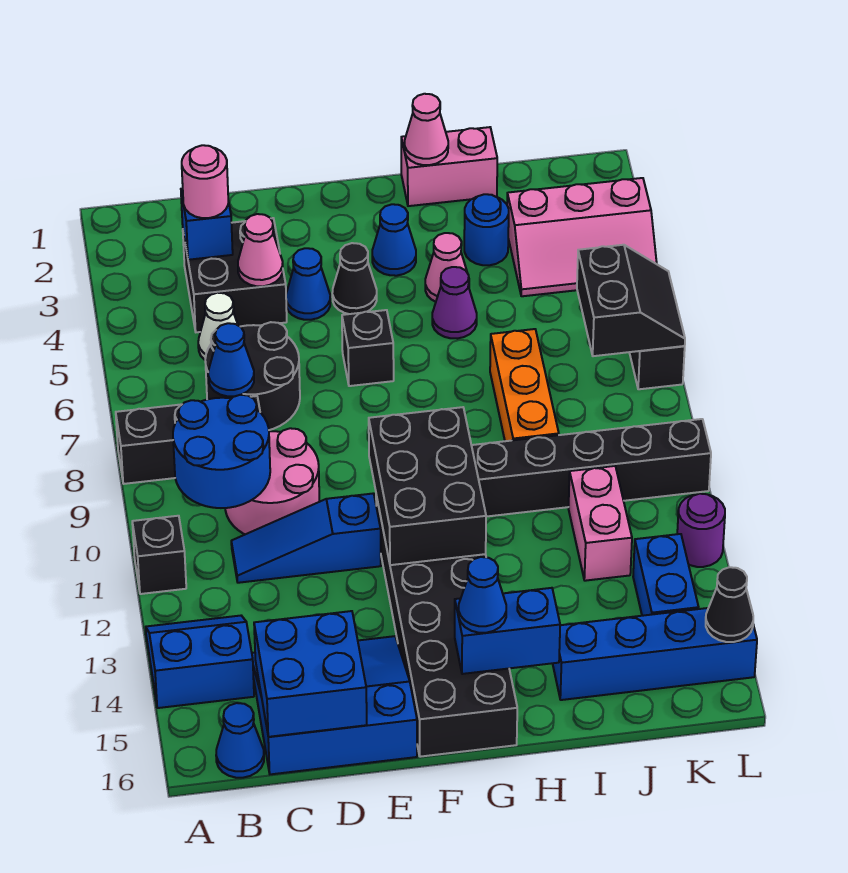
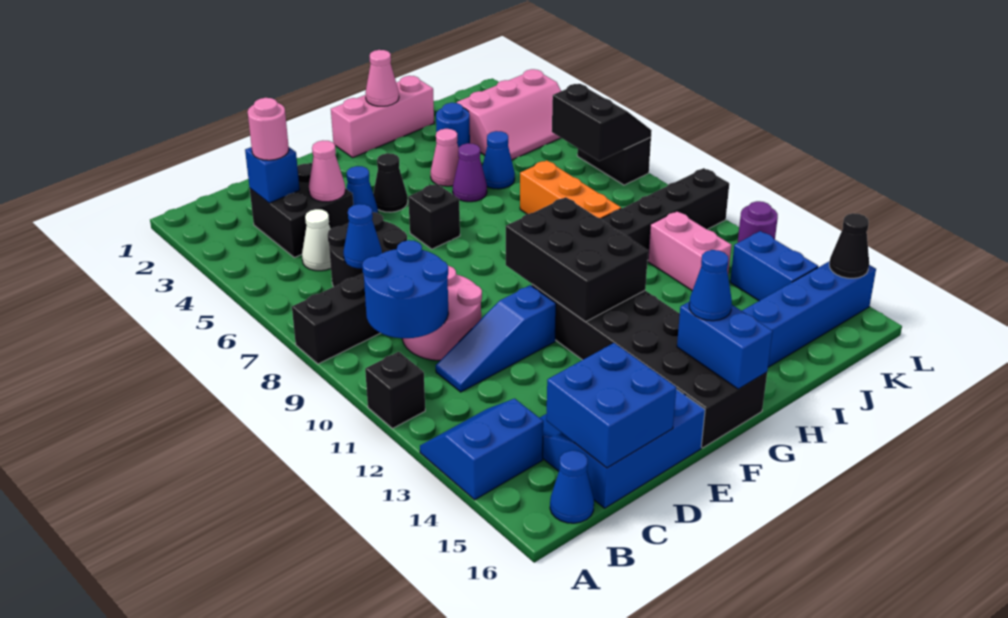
blue 1x1 cone [372,204,416,276] -> blue 1x1 cone moved to [482,131,515,189]
blue 1x2 brick [455,588,560,674] -> blue 1x2 brick turned to [677,301,773,389]
pink 1x2 brick [401,127,497,206] -> pink 1x3 brick [331,76,434,158]

